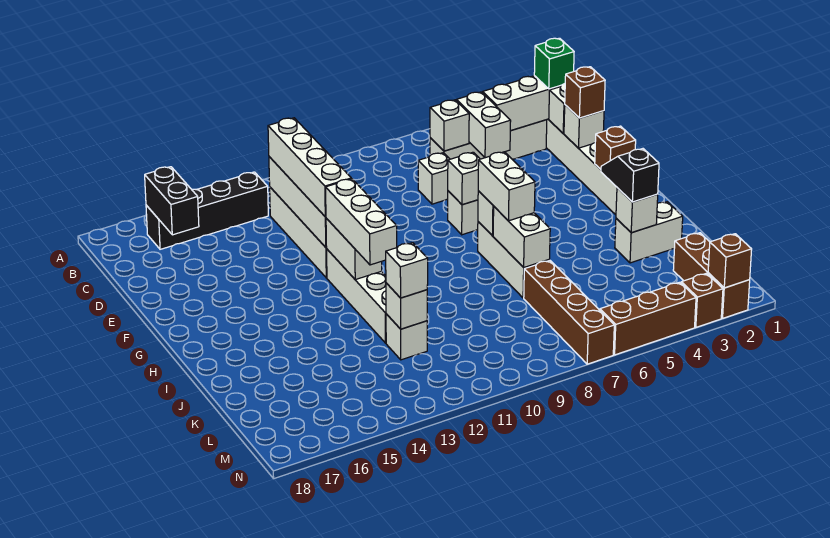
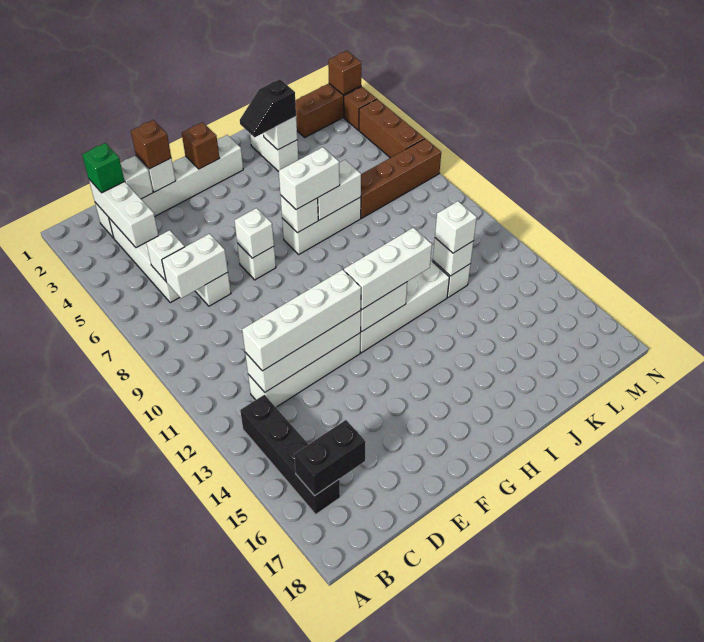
white 1x2 brick [456,92,511,158] -> white 1x2 brick moved to [162,234,228,298]

